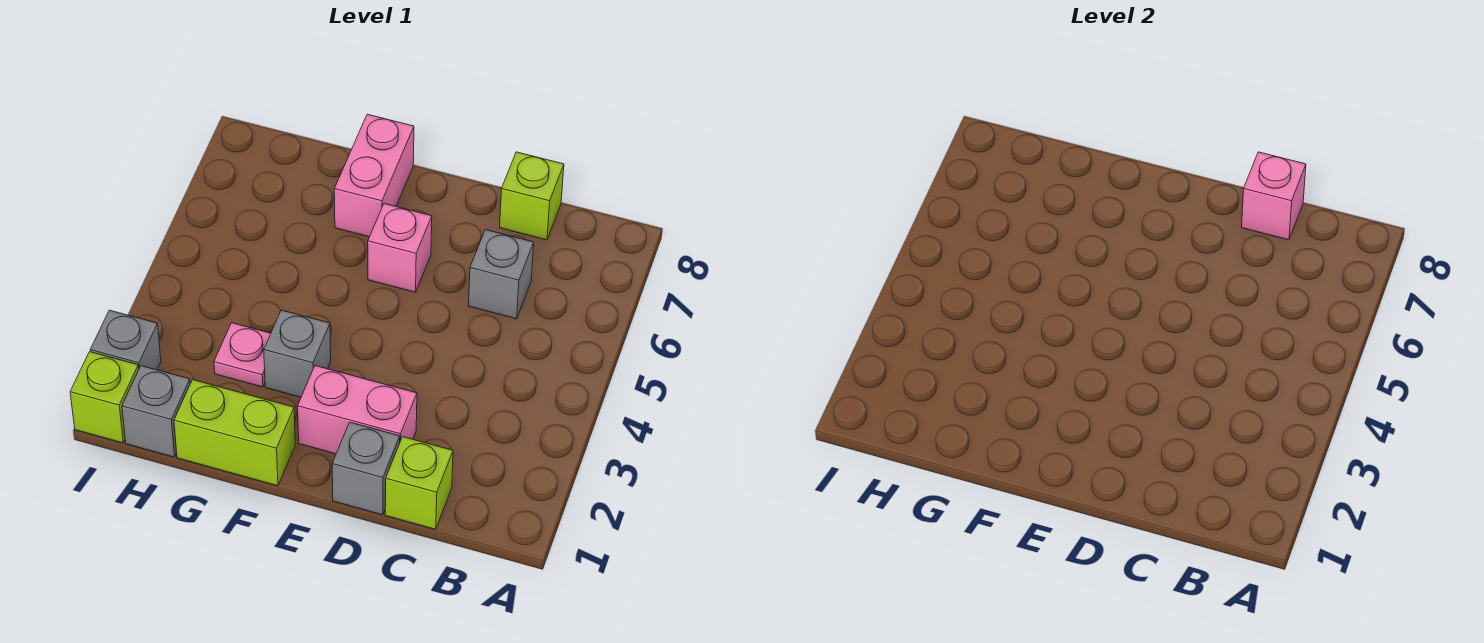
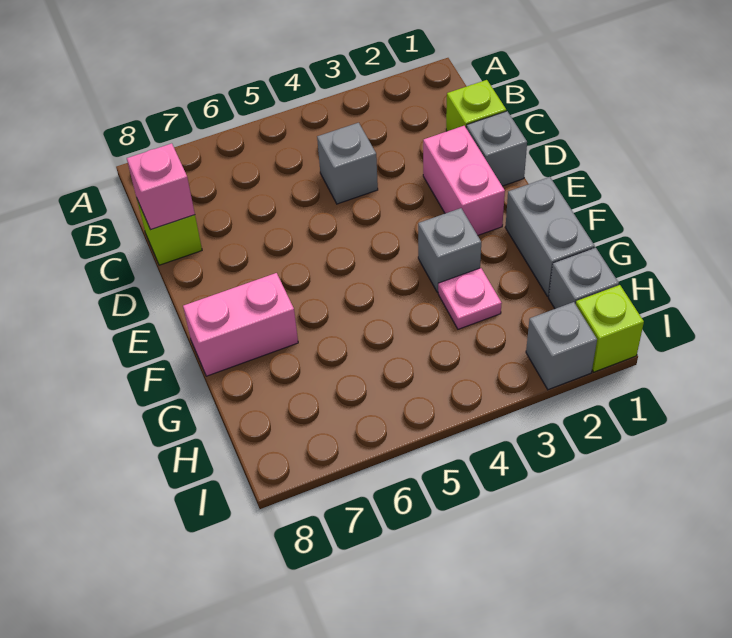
grey 1x1 brick [468,230,534,319] -> grey 1x1 brick moved to [317,123,378,204]
pink 1x1 brick [368,204,432,292] -> none
lime 1x2 brick [174,380,295,486] -> grey 1x2 brick [505,177,595,296]

